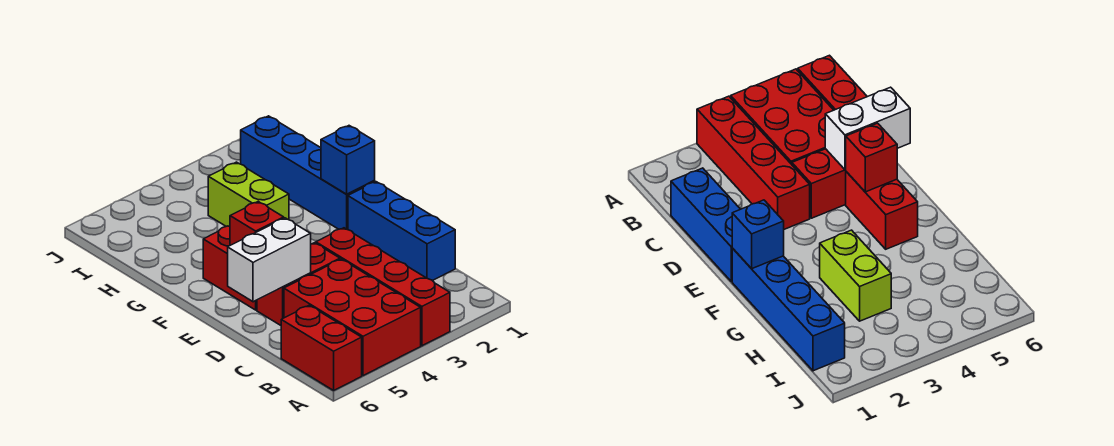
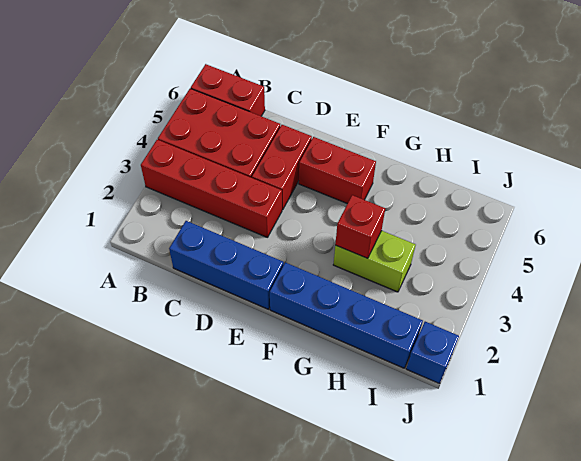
white 1x2 brick [228,218,311,302] -> none
red 1x1 brick [230,202,284,245] -> red 1x1 brick moved to [335,195,385,258]
blue 1x1 brick [321,126,375,194] -> blue 1x1 brick moved to [406,322,459,384]

